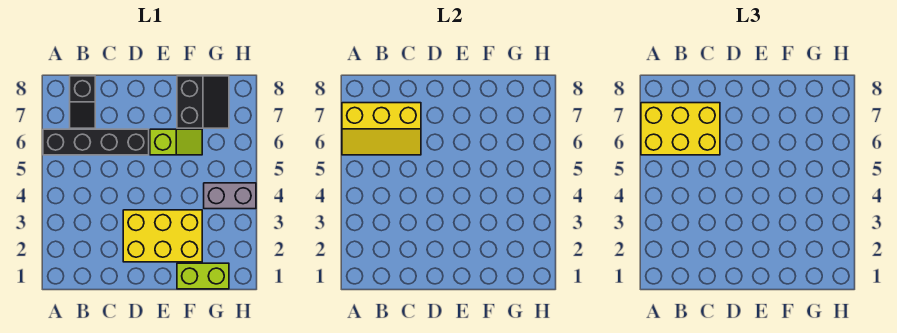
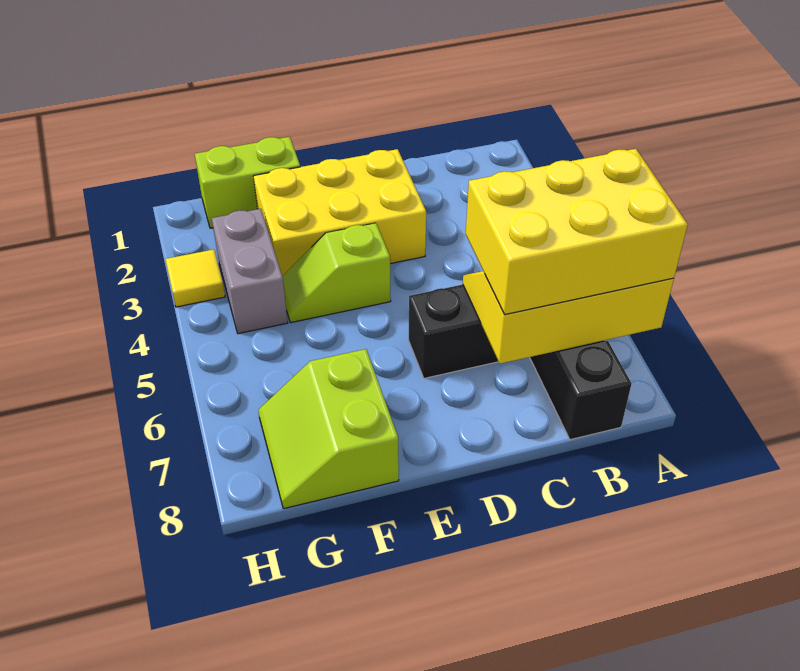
lime 1x2 slope [150,129,202,155] -> lime 1x2 slope moved to [282,223,391,323]
black 2x2 slope [177,76,229,128] -> lime 2x2 slope [258,349,399,509]
grey 1x2 brick [204,183,256,209] -> grey 1x2 brick turned to [212,209,288,334]
none -> yellow 1x1 tile [165,249,225,307]

